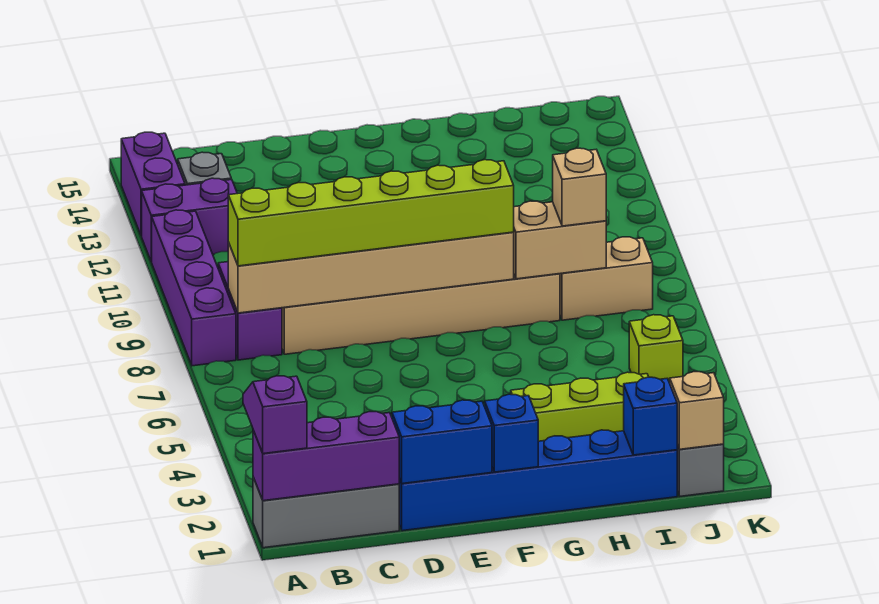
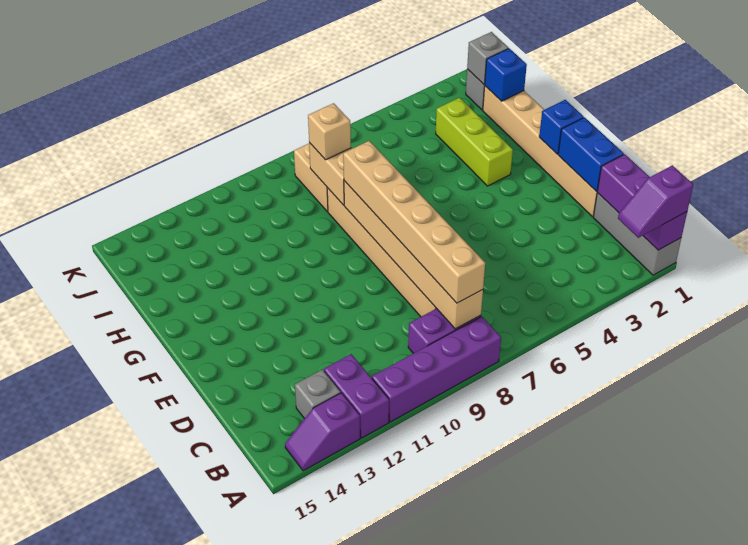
purple 1x2 brick [121,132,185,236] -> purple 1x2 slope [285,393,360,471]
lime 1x6 brick [228,160,514,266] -> tan 1x6 brick [343,141,485,303]
blue 1x6 brick [399,430,677,531] -> tan 1x6 brick [483,86,597,217]
tan 1x1 brick [670,372,724,449] -> grey 1x1 brick [467,32,508,84]
lime 1x1 brick [629,315,683,383] -> none

